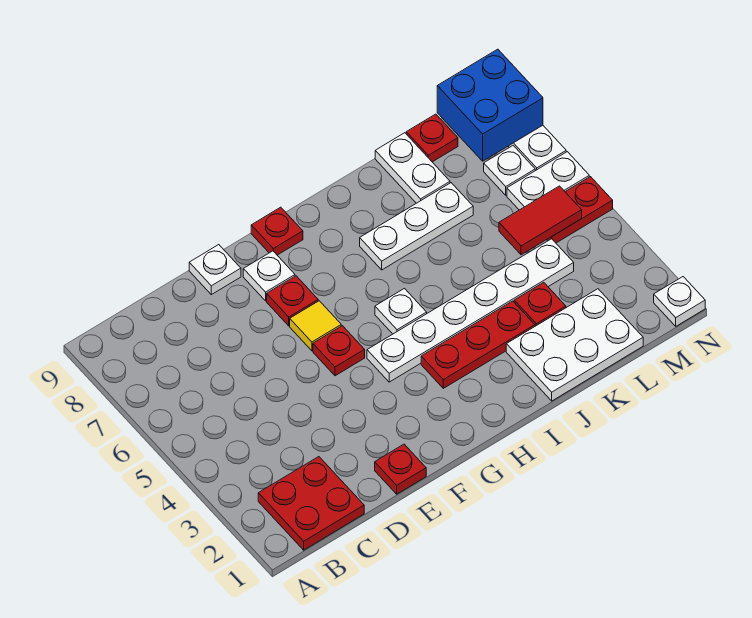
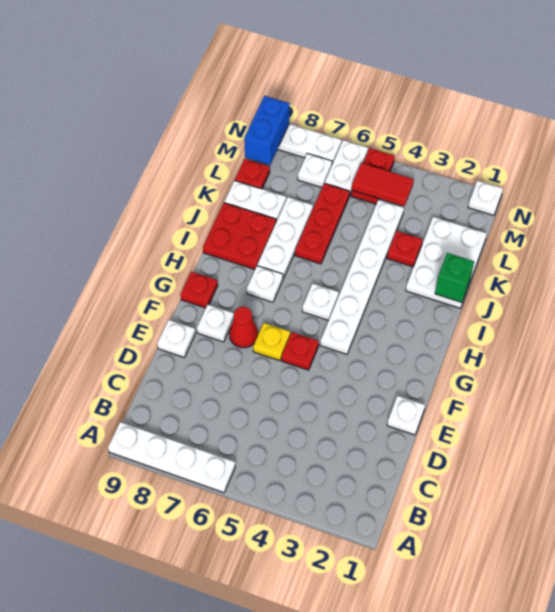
none -> white 1x4 plate [108,422,235,493]
red 2x2 plate [258,457,364,550] -> red 2x2 plate moved to [203,203,276,269]
red 1x1 plate [375,444,426,494] -> white 1x1 plate [387,396,425,435]
yellow 1x1 tile [290,301,341,351] -> yellow 1x1 plate [253,323,290,361]
red 1x1 plate [267,276,318,326] -> red 1x1 cone [229,307,258,348]
red 1x3 plate [421,301,535,388] -> red 1x3 plate moved to [295,183,350,264]
none -> white 1x1 plate [247,266,283,302]
none -> green 1x1 brick [435,253,474,303]
red 1x2 tile [499,186,582,255] -> red 1x2 tile turned to [352,163,414,206]
blue 2x2 brick [437,49,543,161] -> blue 1x2 brick [244,96,290,165]

